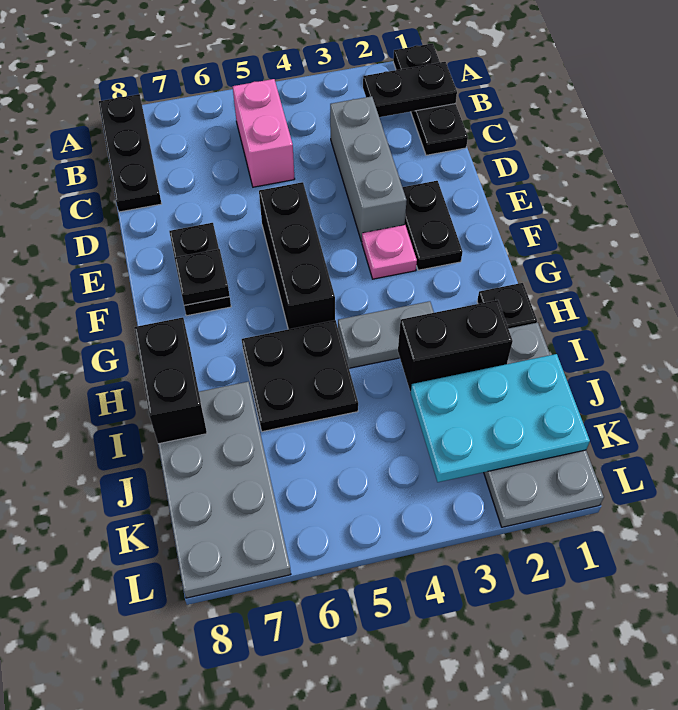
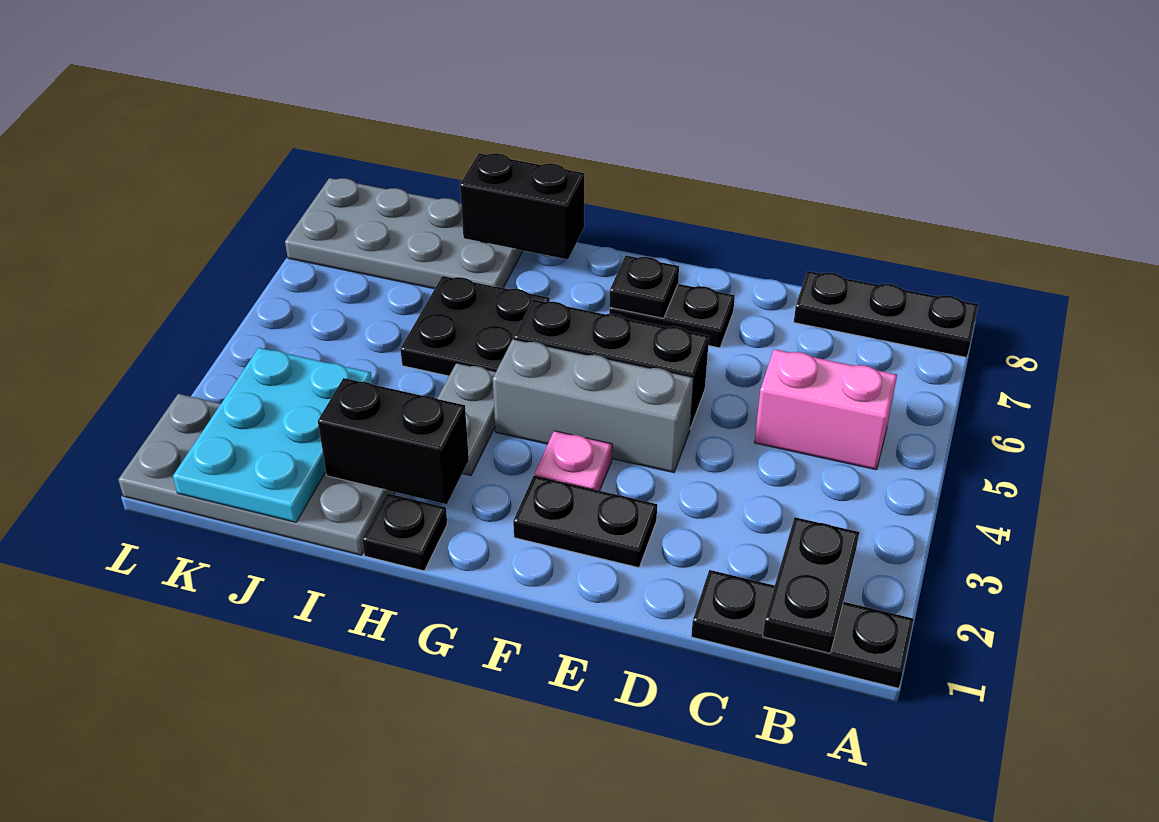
grey 1x3 brick [330,96,407,242] -> grey 1x3 brick moved to [493,339,693,473]
black 1x2 brick [398,300,513,391] -> black 1x2 brick turned to [318,378,469,504]

